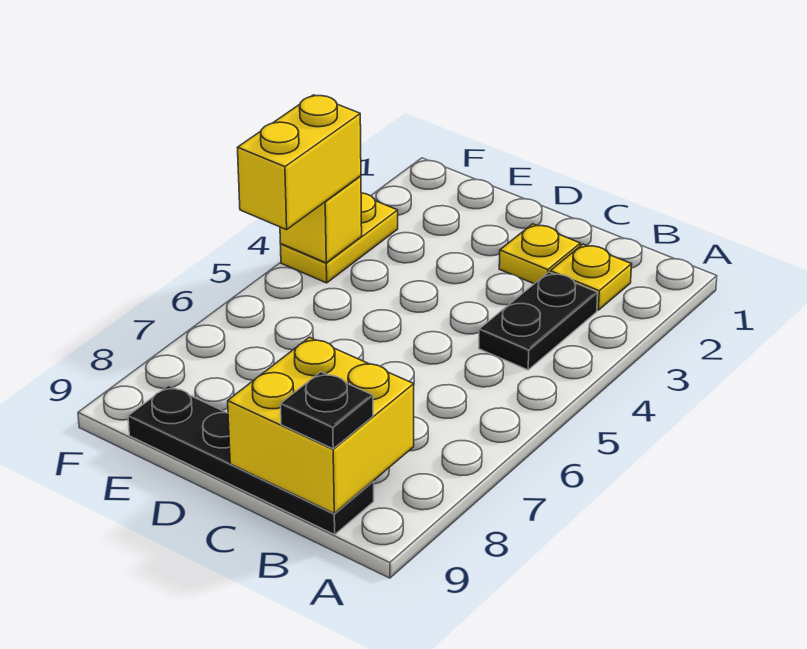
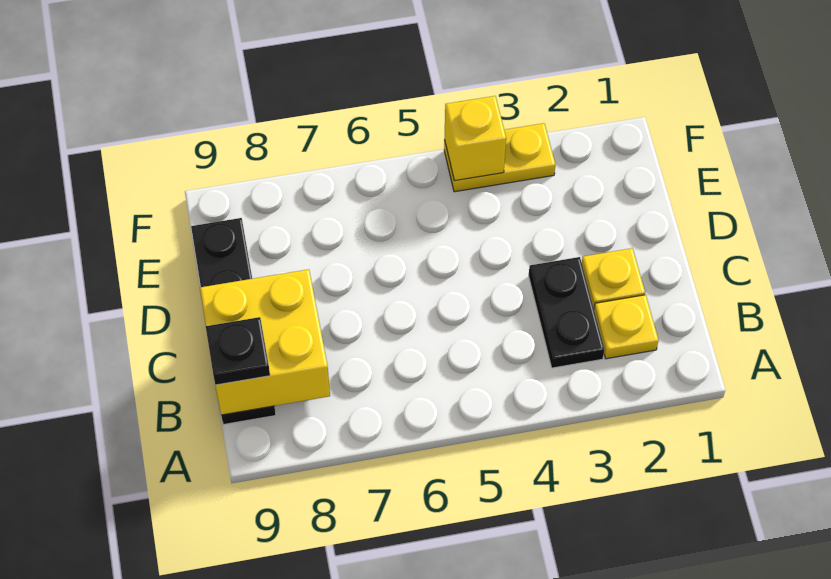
black 1x2 plate [479,272,598,370] -> black 1x2 plate turned to [529,257,604,368]
yellow 1x2 brick [238,95,361,230] -> none

